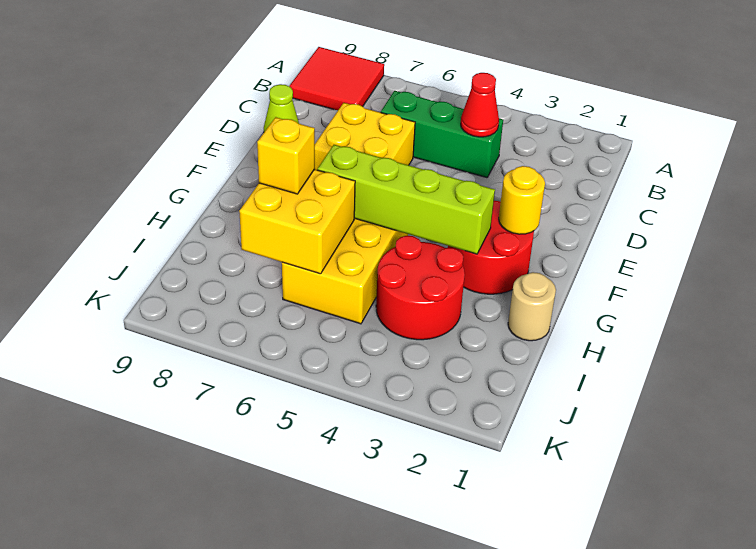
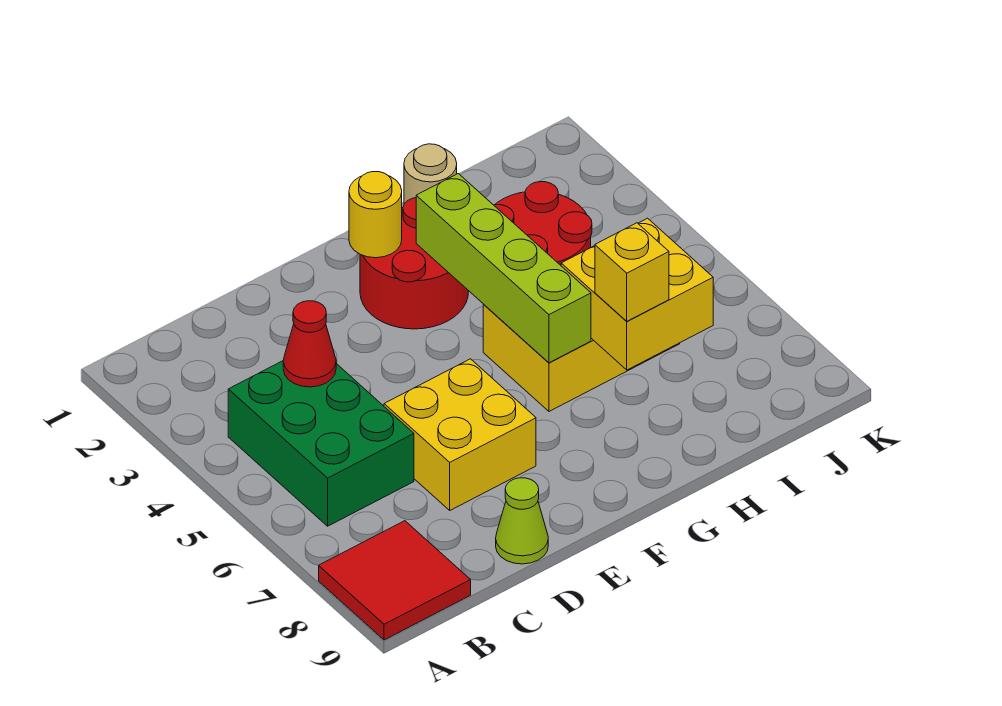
green 1x3 brick [381,91,503,178] -> green 2x3 brick [228,361,414,526]

